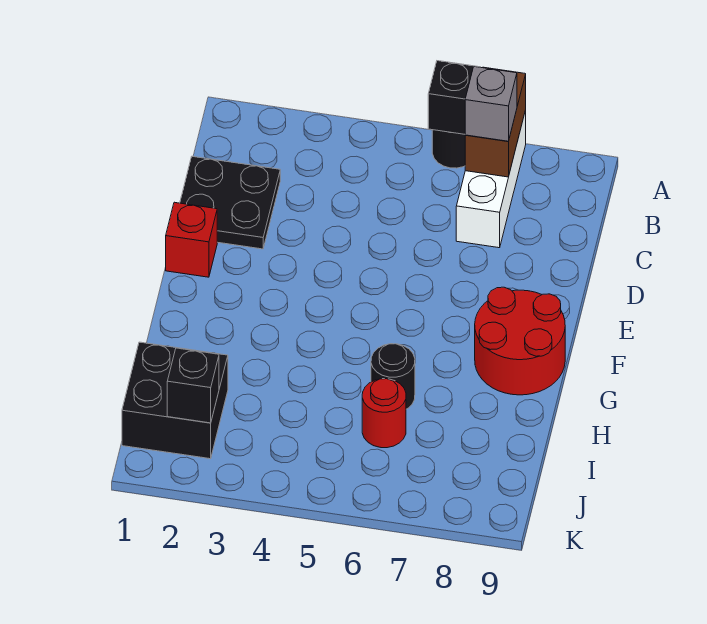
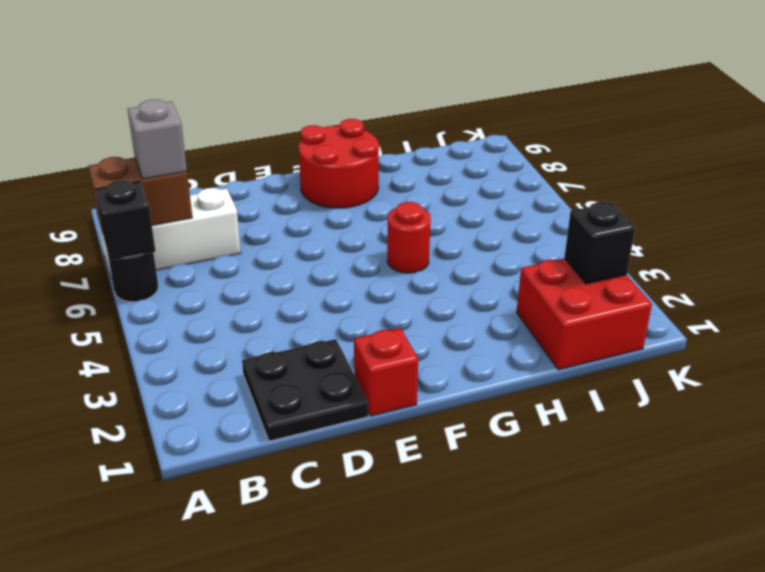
black 1x1 round brick [371,344,415,409] -> none
black 2x2 brick [122,342,228,459] -> red 2x2 brick [516,258,652,370]
red 1x1 round brick [362,379,406,448] -> red 1x1 round brick moved to [387,202,431,273]

